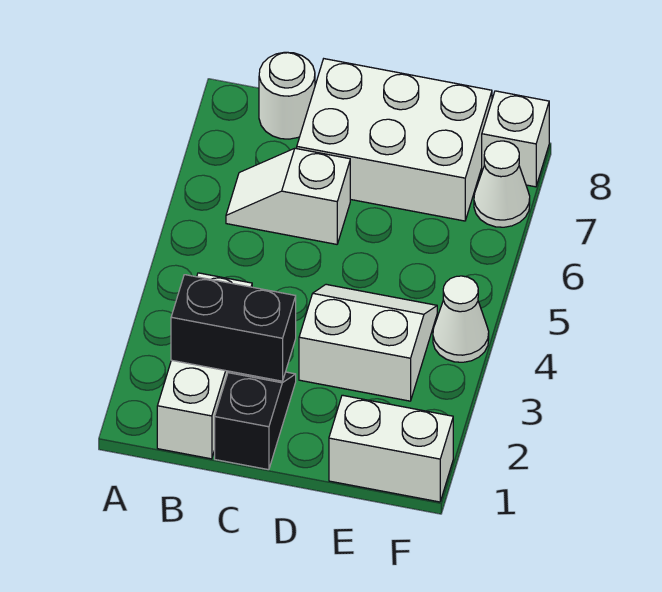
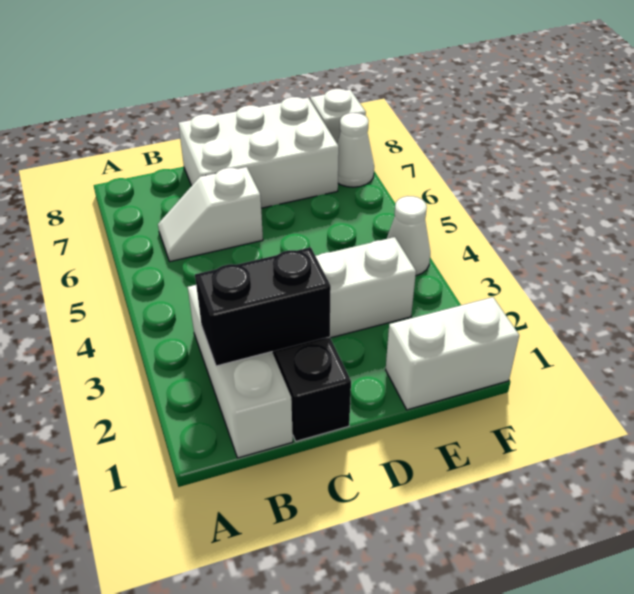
white 1x1 round brick [259,52,315,139] -> none

